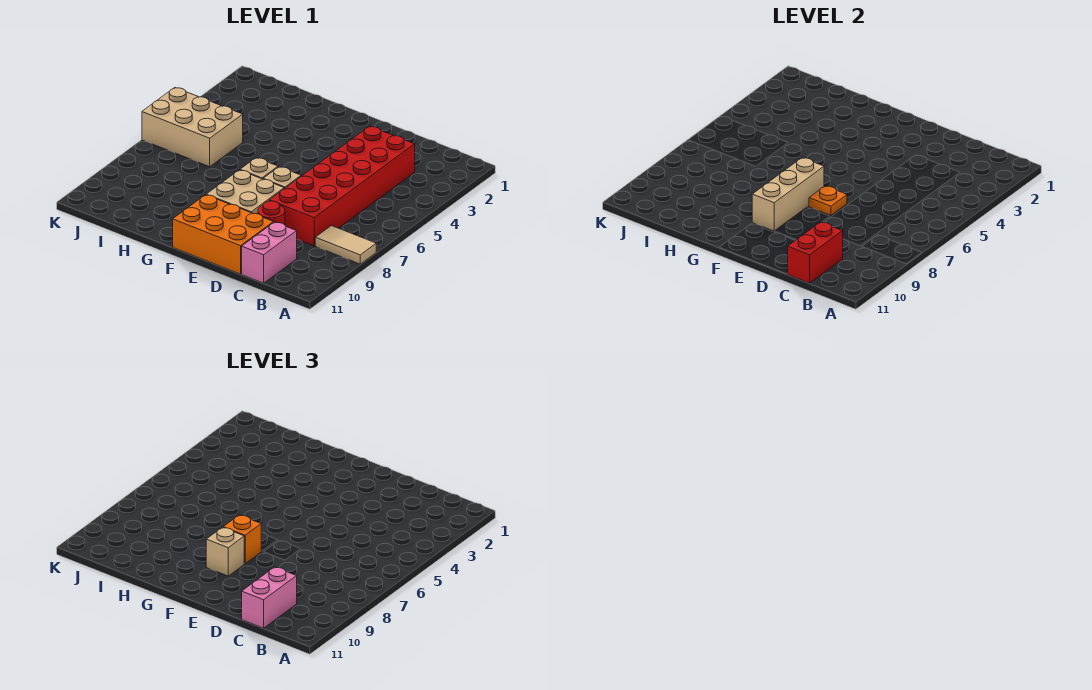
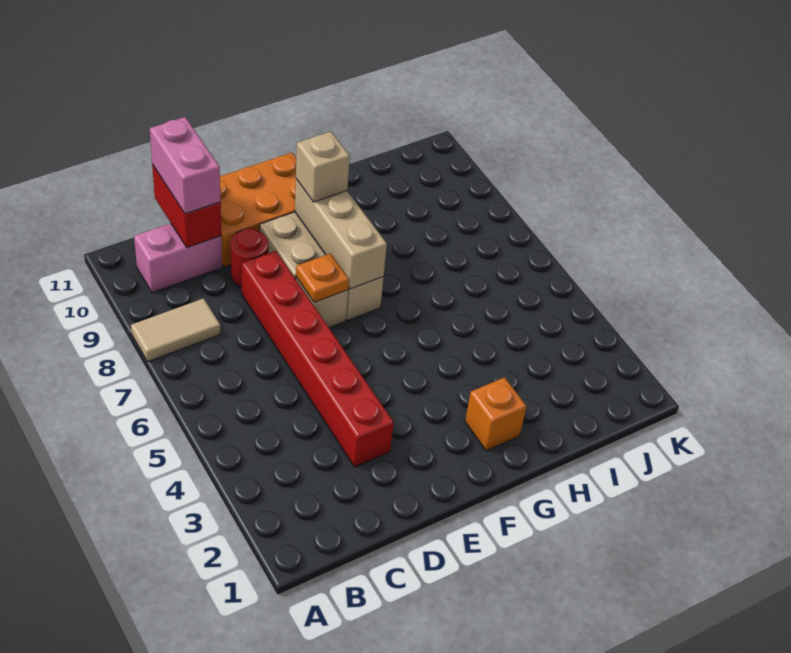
red 2x6 brick [269,126,415,246] -> red 1x6 brick [241,251,394,467]
pink 1x2 brick [242,222,297,283] -> pink 1x2 brick turned to [134,223,222,293]
orange 1x1 brick [223,515,261,564] -> orange 1x1 brick moved to [465,377,527,451]
tan 2x3 brick [142,88,243,167] -> none

